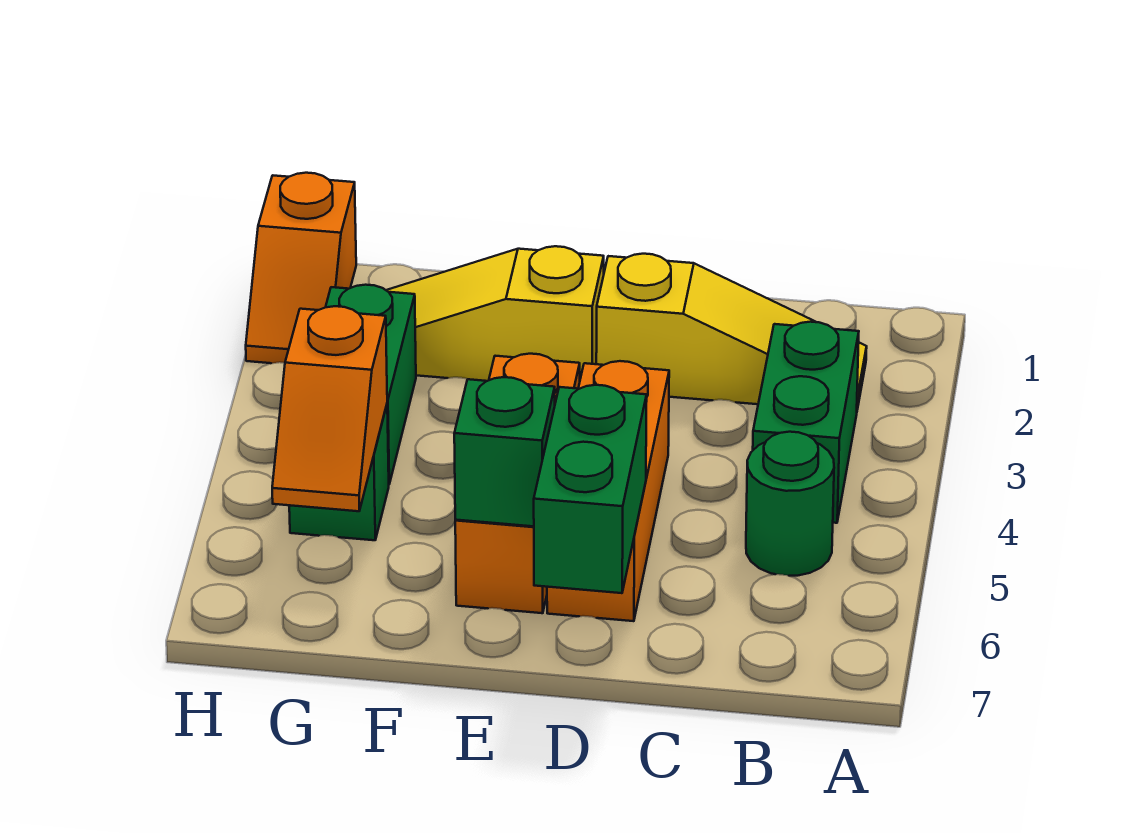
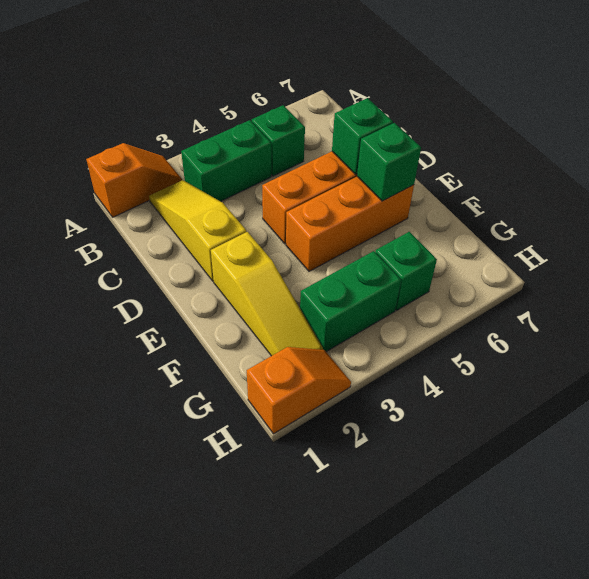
green 1x1 round brick [746,432,834,576] -> green 1x1 brick [252,105,305,176]
green 1x2 brick [534,385,647,593] -> green 1x1 brick [332,98,393,174]
orange 1x2 slope [272,306,387,511] -> orange 1x2 slope moved to [86,143,182,217]

